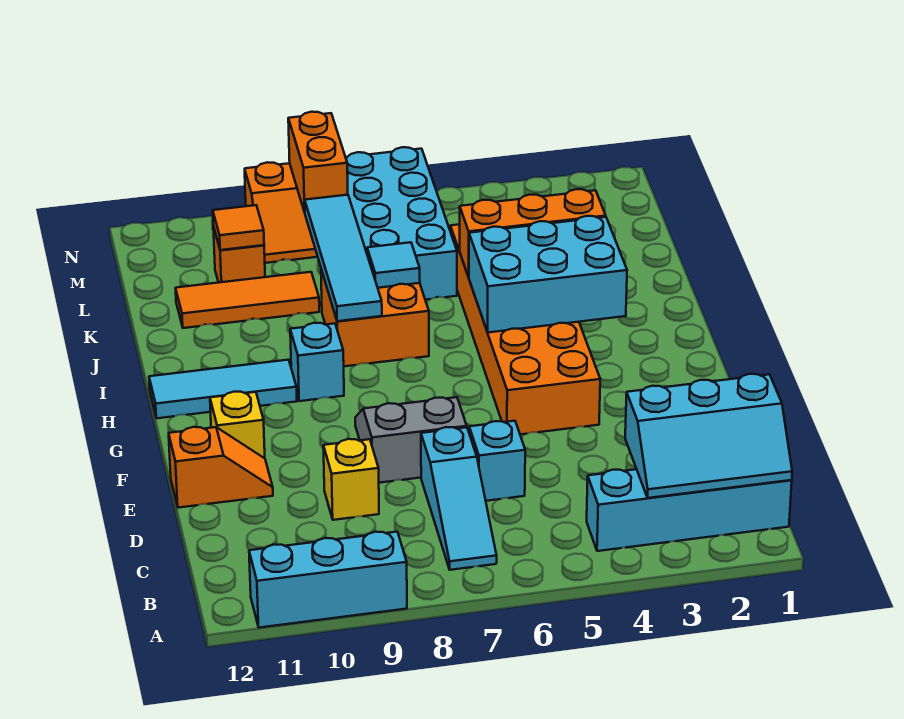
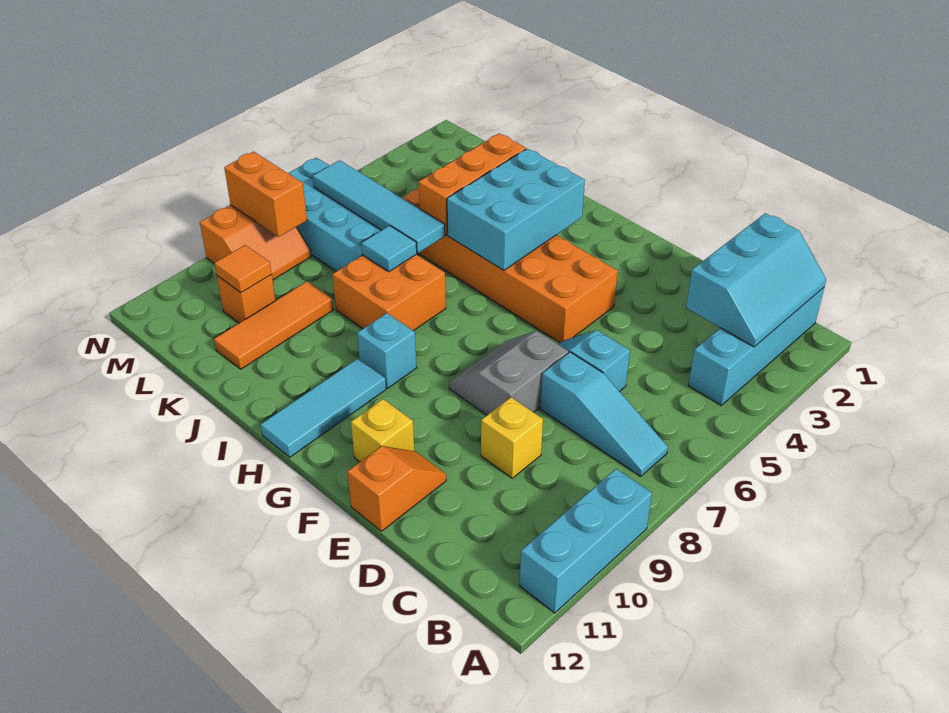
cyan 1x4 tile [305,195,382,321] -> cyan 1x4 tile moved to [313,160,445,253]

